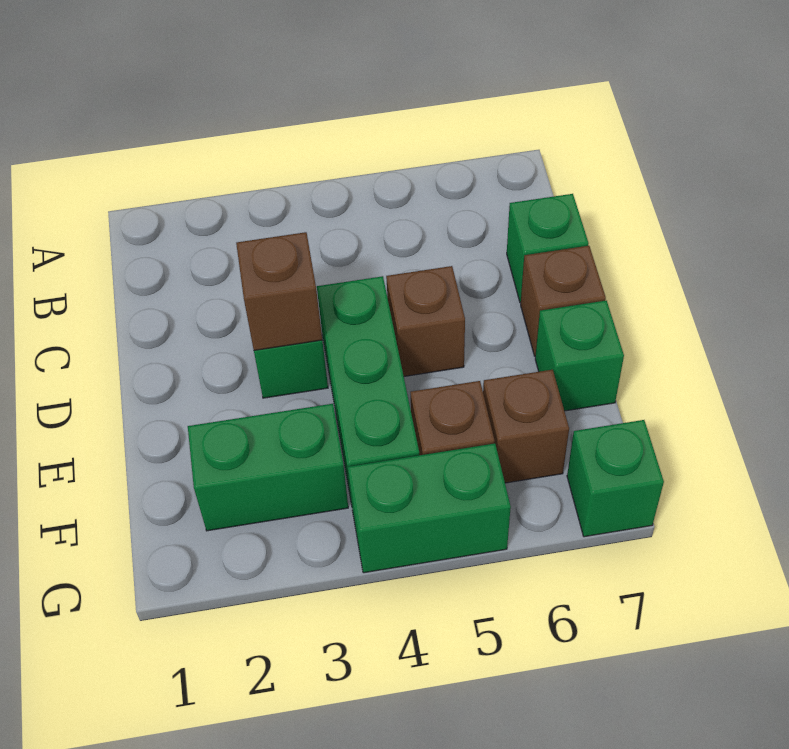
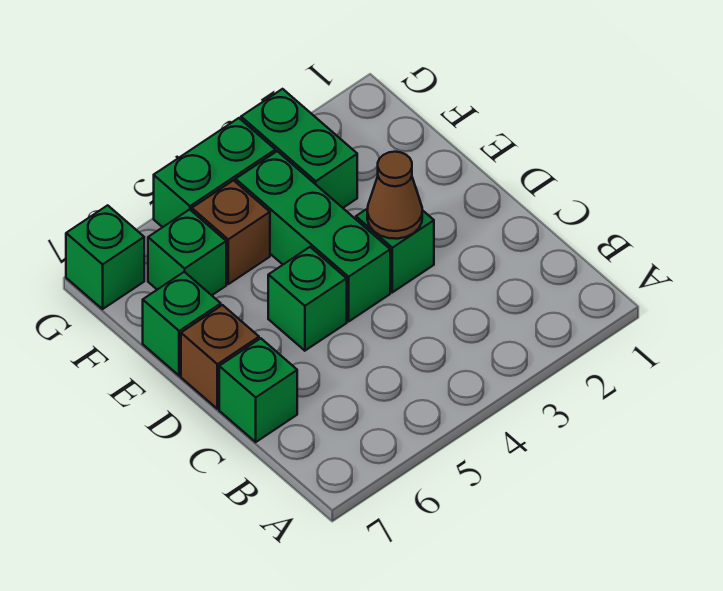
brown 1x1 brick [236,232,322,350] -> brown 1x1 cone [367,152,422,239]
brown 1x1 brick [386,266,465,376] -> green 1x1 brick [268,247,347,351]
green 1x2 brick [188,404,348,531] -> green 1x2 brick turned to [241,89,357,208]
brown 1x1 brick [483,370,569,483] -> green 1x1 brick [148,209,226,295]

